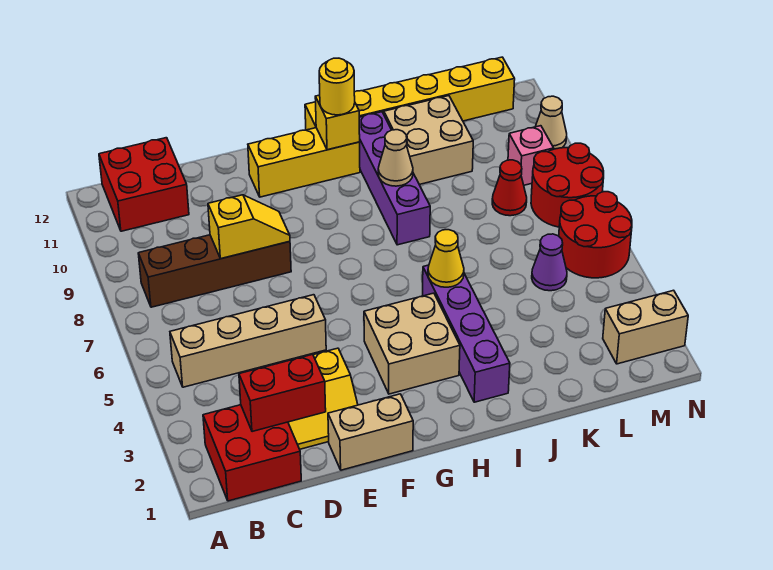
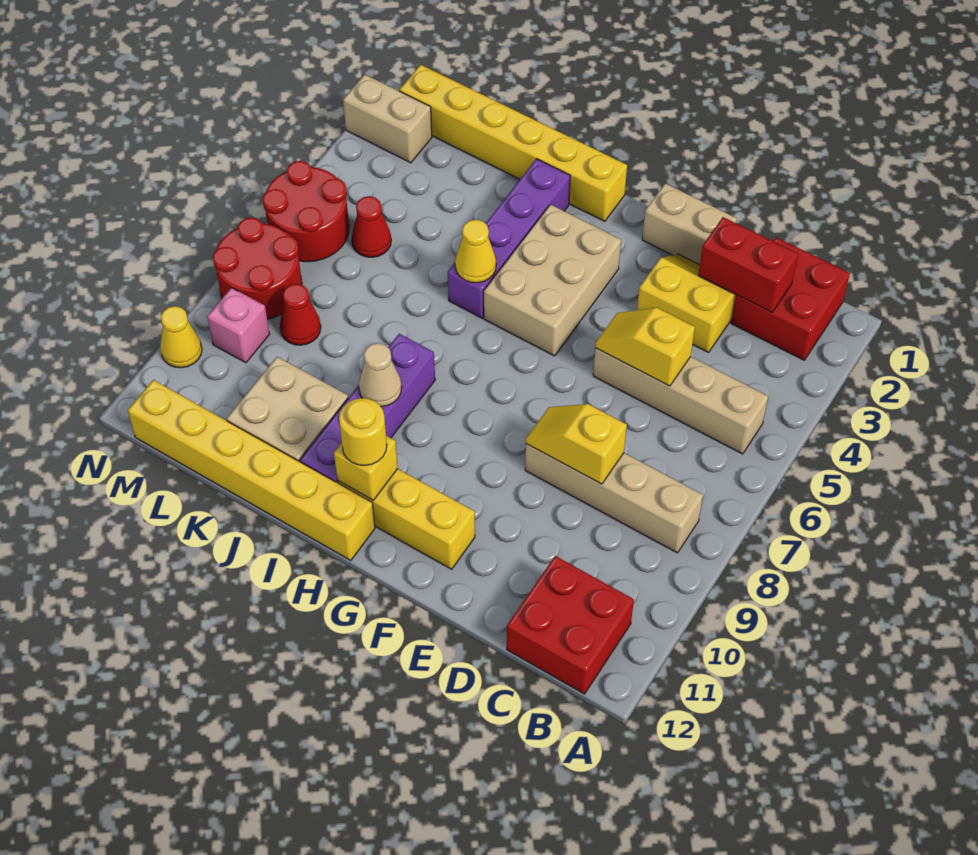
brown 1x4 brick [138,235,291,307] -> tan 1x4 brick [525,444,703,553]
none -> yellow 1x2 slope [595,308,695,386]
tan 2x2 brick [364,293,460,394] -> tan 2x3 brick [484,204,621,356]
none -> yellow 1x6 brick [399,65,627,221]
purple 1x1 cone [532,234,567,291] -> red 1x1 cone [352,196,391,257]
tan 1x1 cone [535,96,567,149] -> yellow 1x1 cone [160,306,202,368]

